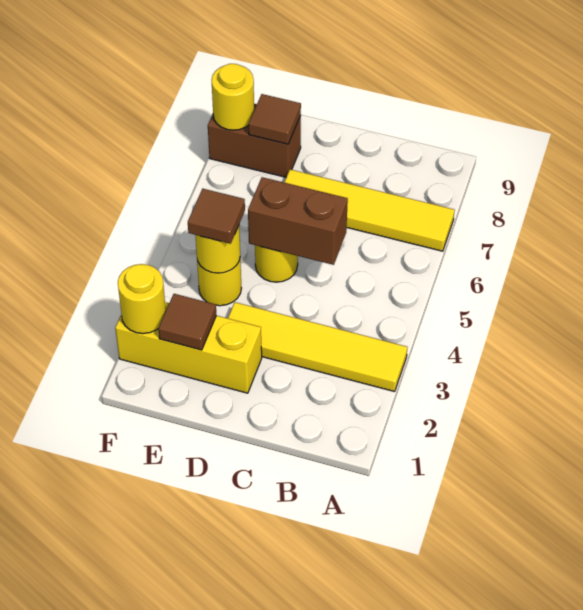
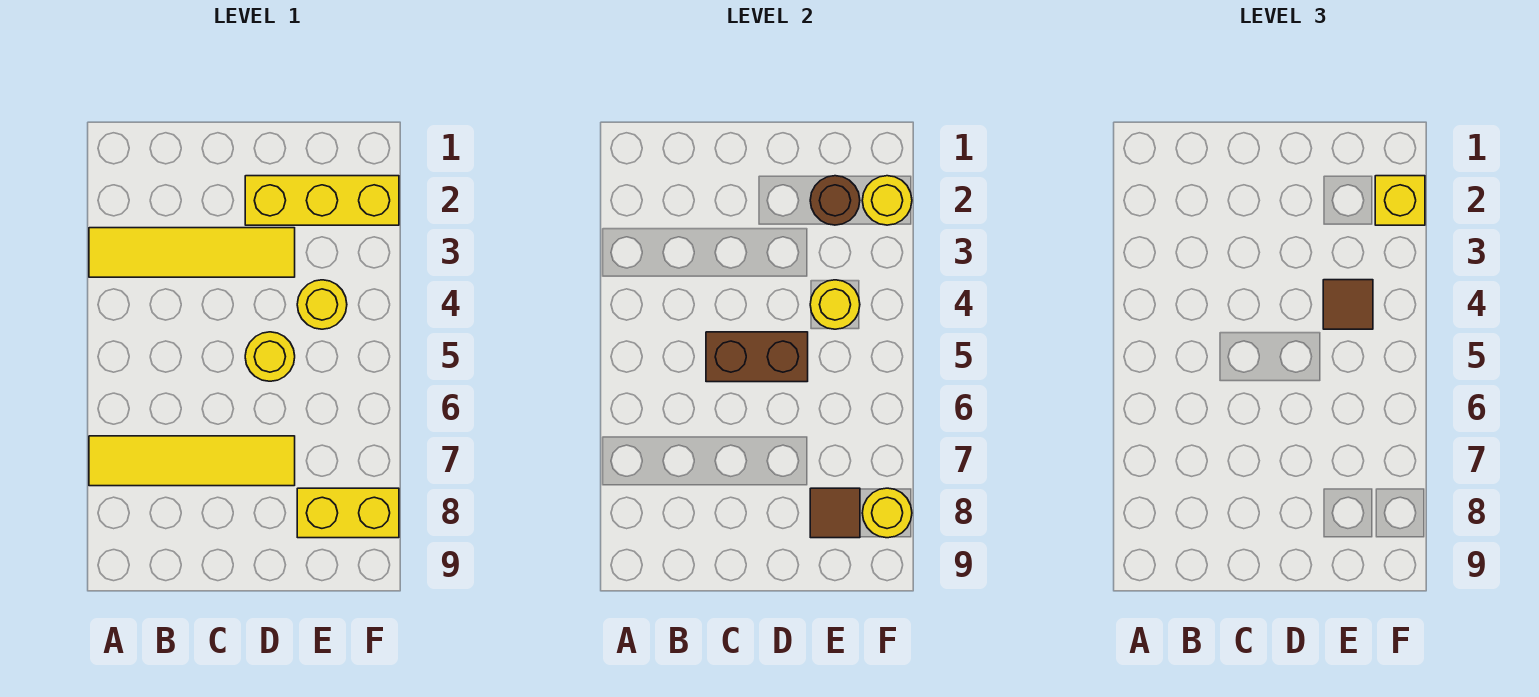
brown 1x1 tile [158,294,216,350] -> brown 1x1 round brick [810,176,860,225]
brown 1x2 brick [208,104,301,177] -> yellow 1x2 brick [297,488,399,538]
none -> yellow 1x1 brick [1375,176,1425,225]

